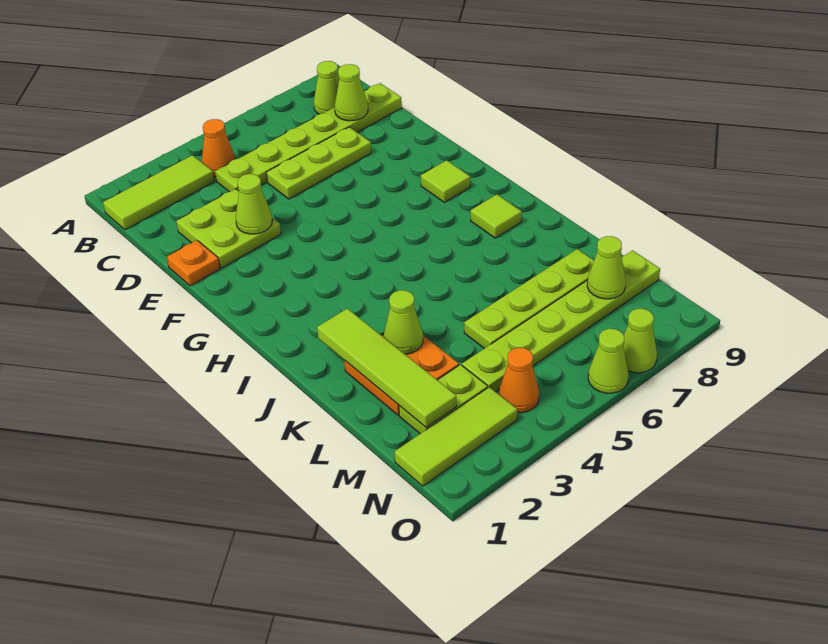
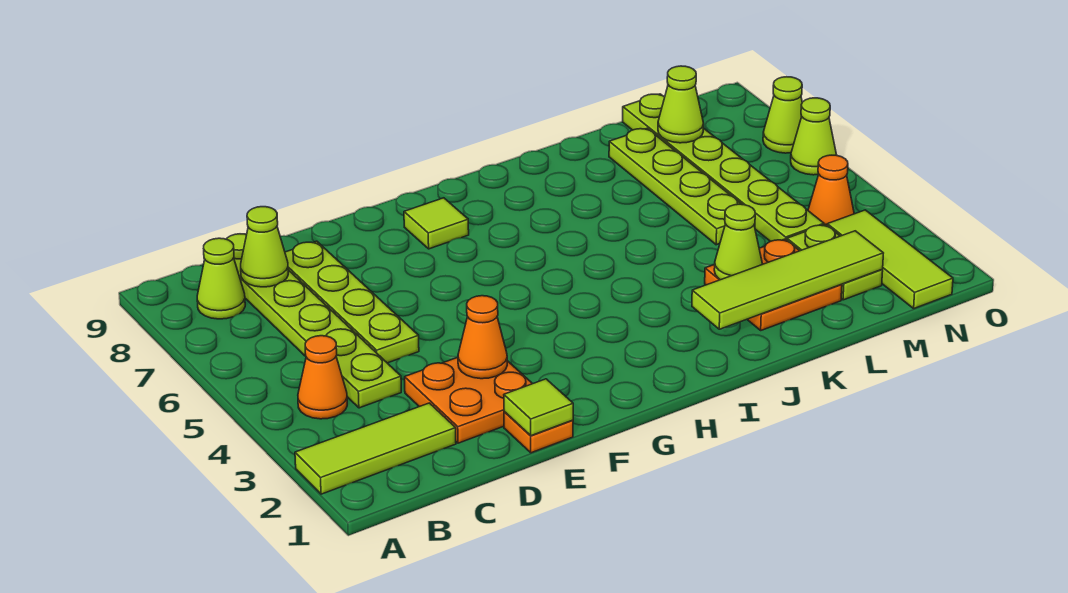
lime 1x3 tile [103,155,214,230] -> lime 1x3 tile turned to [295,403,456,494]
lime 2x2 plate [176,189,281,268] -> orange 2x2 plate [405,357,532,443]
lime 1x3 plate [266,127,371,199] -> lime 1x4 plate [285,241,419,363]
lime 1x1 cone [236,174,272,234] -> orange 1x1 cone [458,296,507,379]
lime 1x1 tile [471,194,522,238] -> lime 1x1 tile moved to [504,379,573,436]

